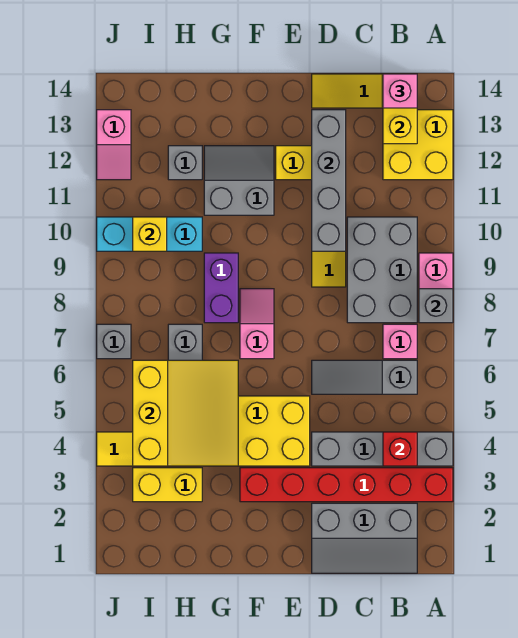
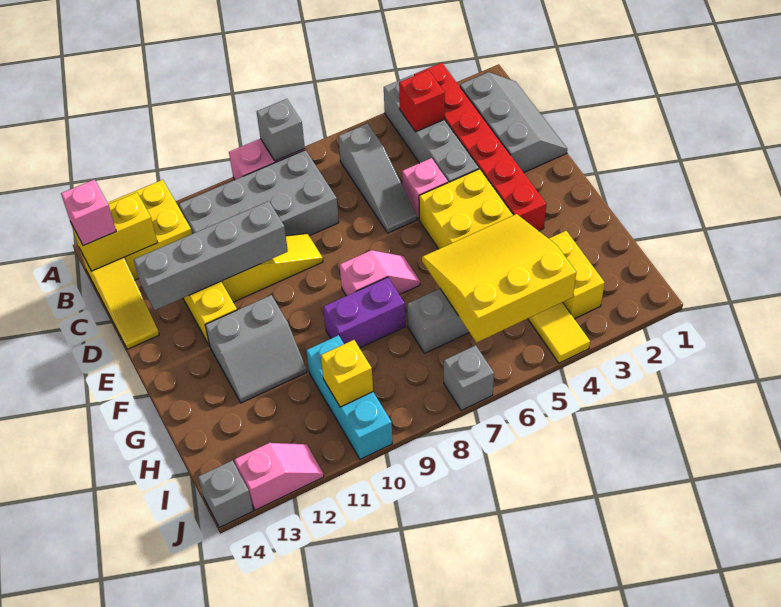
pink 1x1 brick [383,324,417,359] -> pink 1x1 brick moved to [402,158,448,219]
grey 2x3 brick [347,217,417,323] -> grey 2x4 brick [179,150,339,236]
pink 1x2 slope [240,289,274,359] -> pink 1x2 slope turned to [340,250,420,296]
grey 2x2 slope [204,146,274,215] -> grey 2x2 slope turned to [205,295,307,403]
grey 1x1 brick [168,146,202,180] -> grey 1x1 brick moved to [198,460,253,528]

